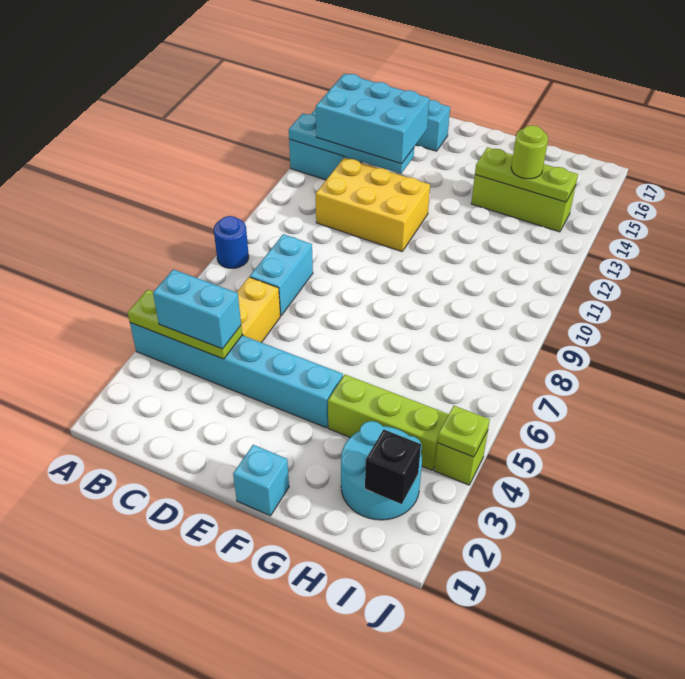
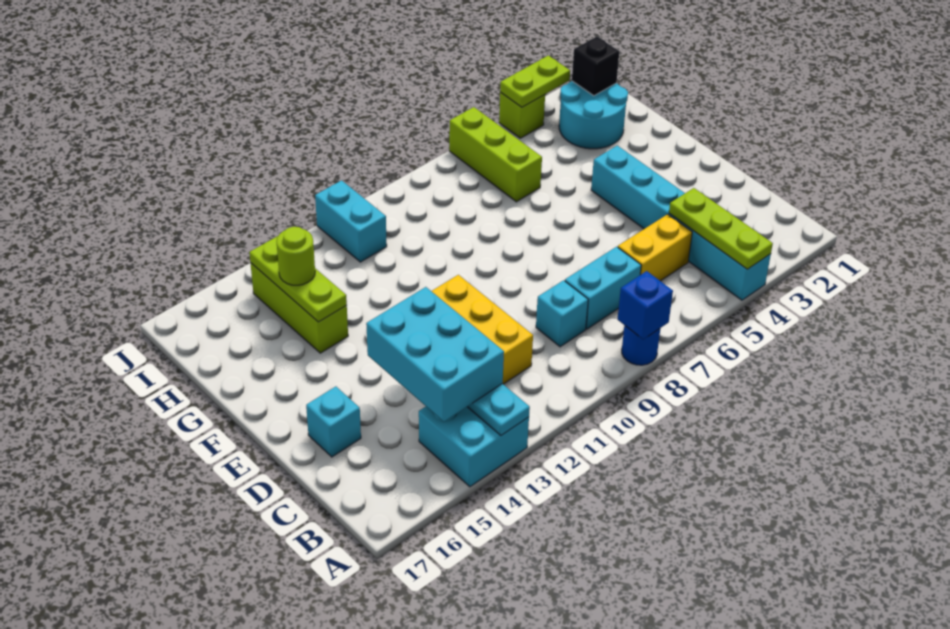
none -> blue 1x1 brick [617,271,673,339]
cyan 1x2 brick [153,269,241,349] -> cyan 1x2 brick moved to [315,180,387,262]
cyan 1x1 brick [233,445,289,516] -> cyan 1x1 brick moved to [536,280,588,347]
lime 1x3 brick [328,375,449,470] -> lime 1x3 brick moved to [449,107,542,202]
lime 1x1 plate [438,406,490,457] -> lime 1x2 plate [500,55,570,107]

